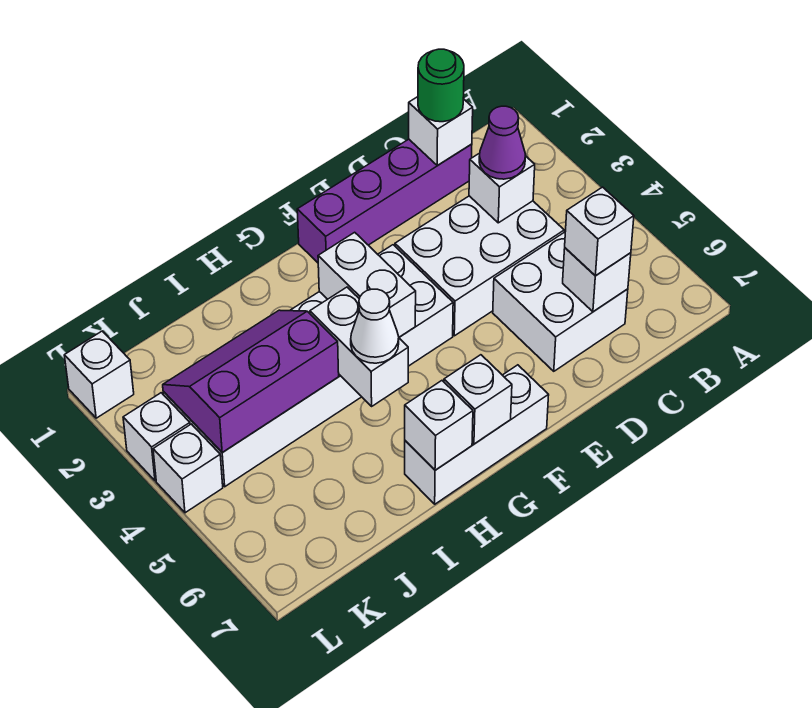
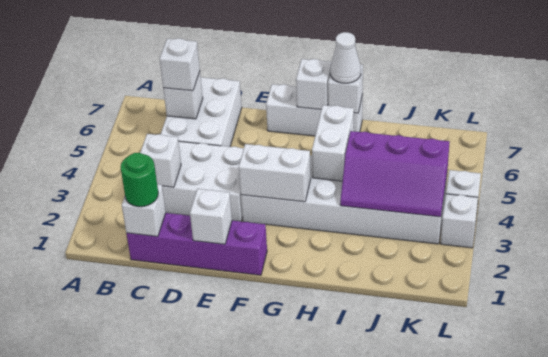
purple 1x1 cone [479,106,526,179] -> none
white 2x2 brick [493,232,628,371] -> white 2x3 brick [161,77,242,147]
white 1x2 brick [318,232,416,337] -> white 1x2 brick turned to [239,144,311,202]
white 1x1 cone [351,289,399,363] -> white 1x1 cone moved to [330,32,361,83]
white 1x1 brick [64,331,134,418] -> white 1x1 brick moved to [190,189,232,244]

